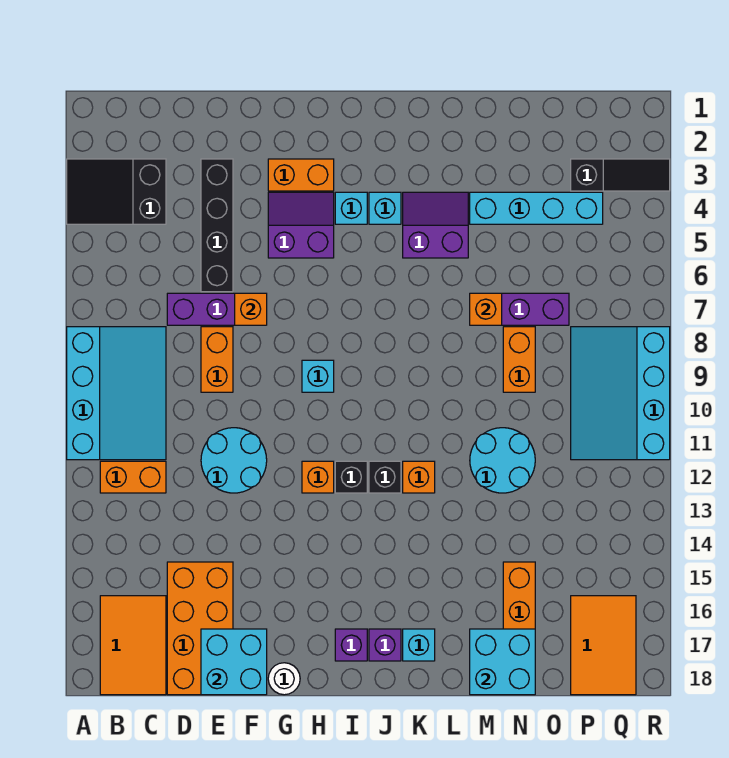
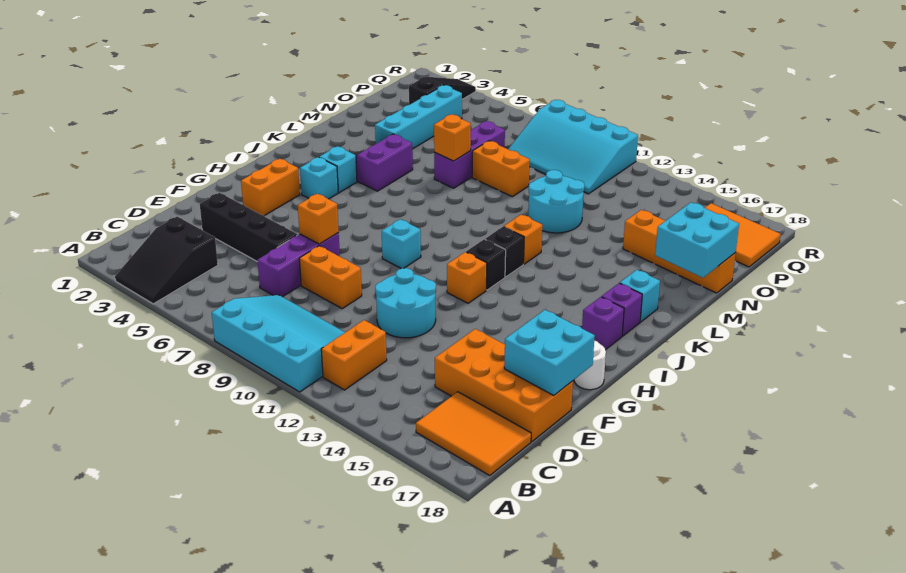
purple 2x2 slope [268,192,334,258] -> none

